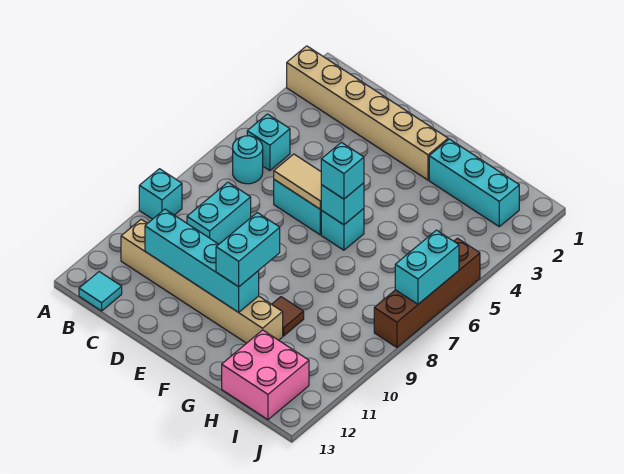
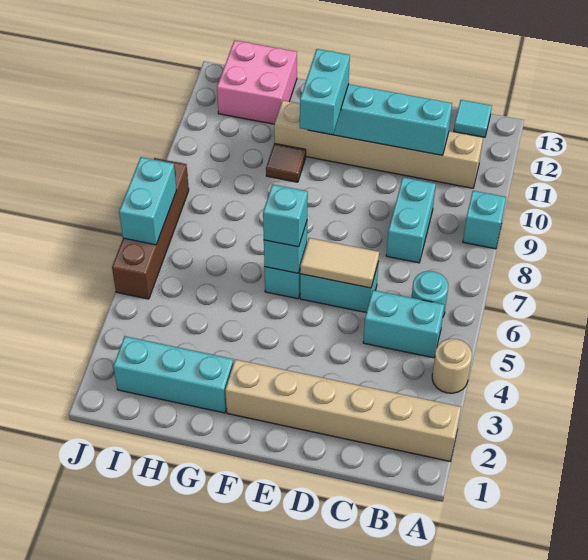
none -> tan 1x1 round brick [432,339,472,393]
cyan 1x1 brick [247,114,290,171] -> cyan 1x2 brick [363,290,444,358]

